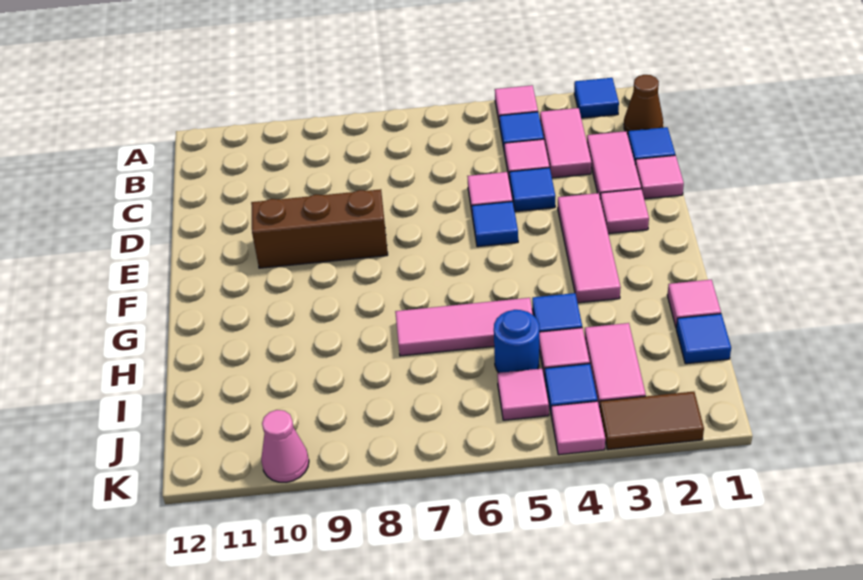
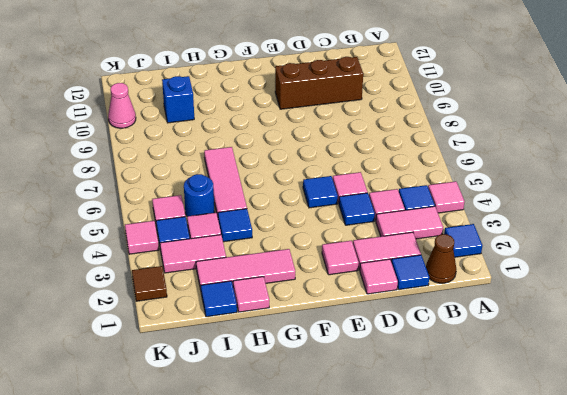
pink 1x3 tile [558,193,621,303] -> pink 1x3 tile moved to [196,249,295,290]
brown 1x3 brick [251,189,388,268] -> brown 1x3 brick turned to [275,57,363,109]
none -> blue 1x1 brick [162,76,194,123]
brown 1x2 tile [600,392,704,450] -> brown 1x1 tile [132,266,167,301]

